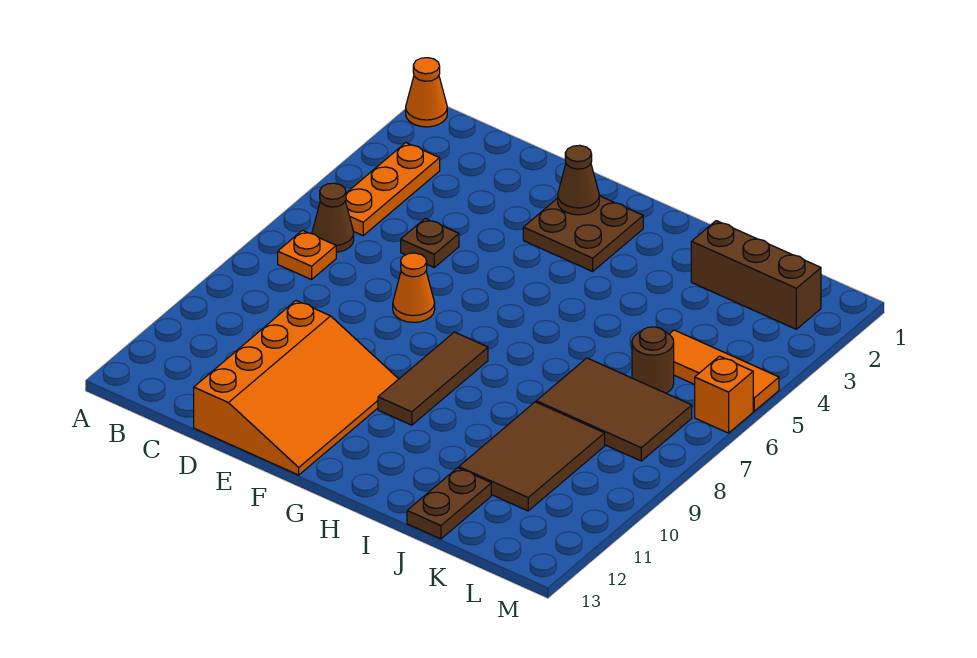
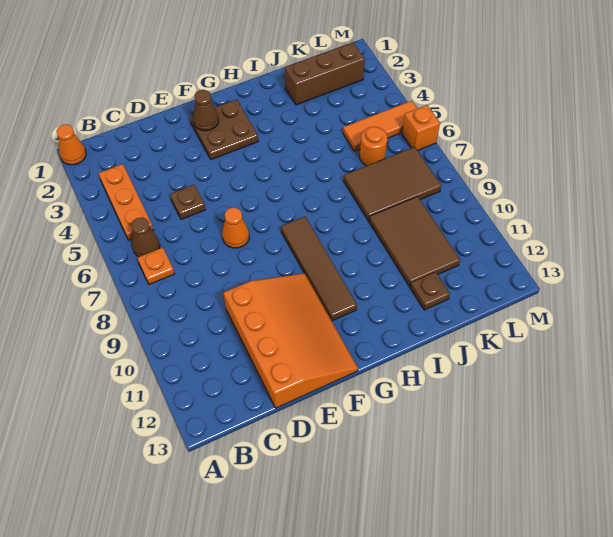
brown 1x3 tile [378,332,488,425] -> brown 1x4 tile [281,217,357,321]
brown 1x2 plate [407,468,491,539] -> brown 1x1 plate [410,272,450,310]
brown 1x1 round brick [632,327,674,393] -> orange 1x1 round brick [360,127,387,166]

